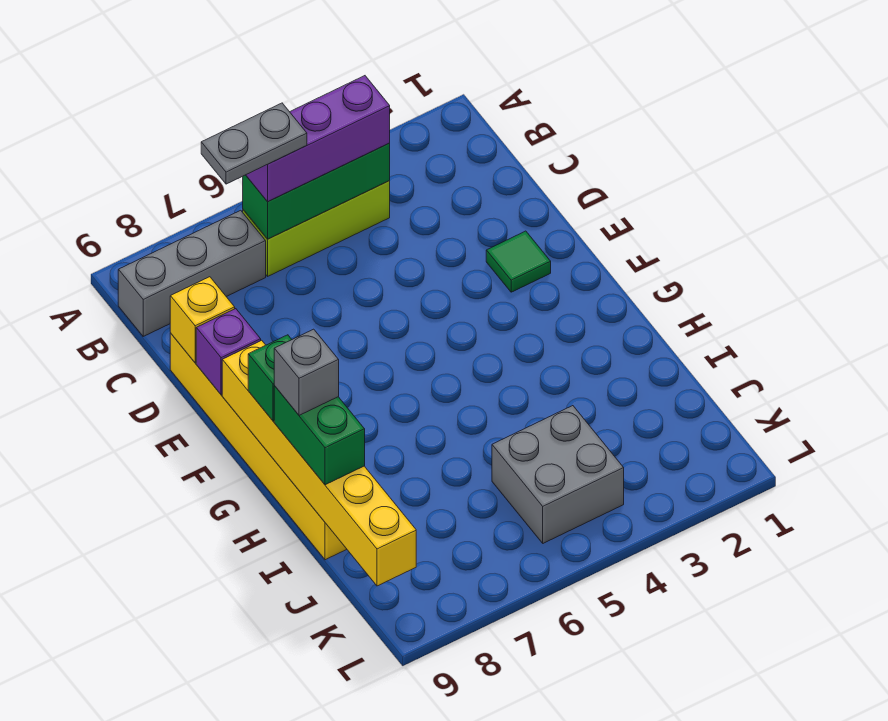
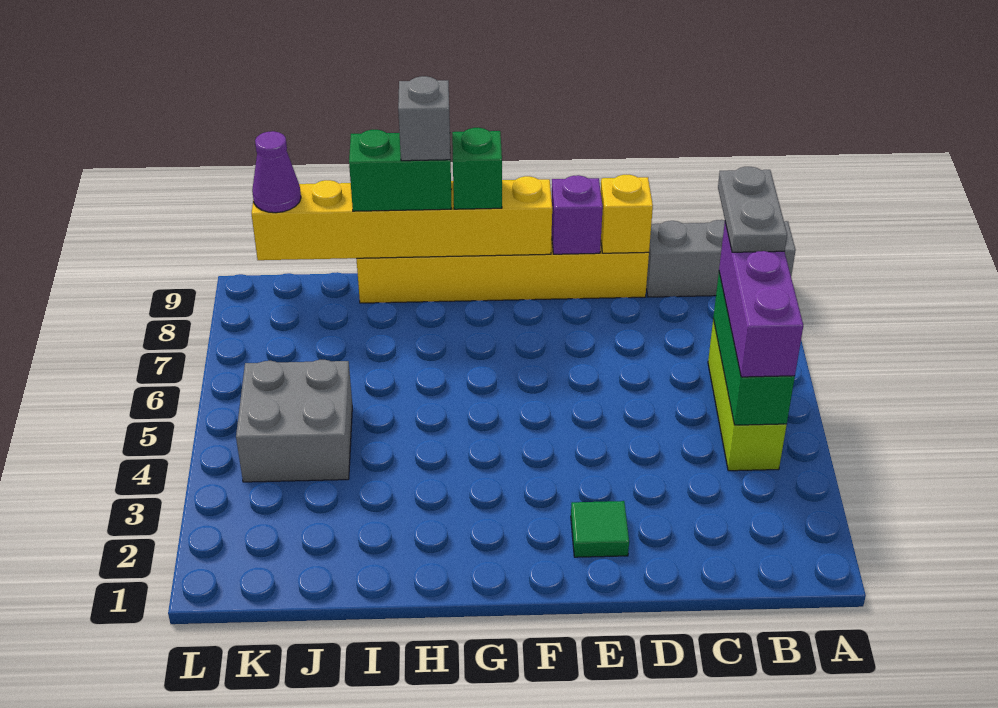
grey 1x3 brick [118,210,266,336] -> grey 1x3 brick turned to [646,220,796,297]
none -> purple 1x1 cone [252,131,301,213]

